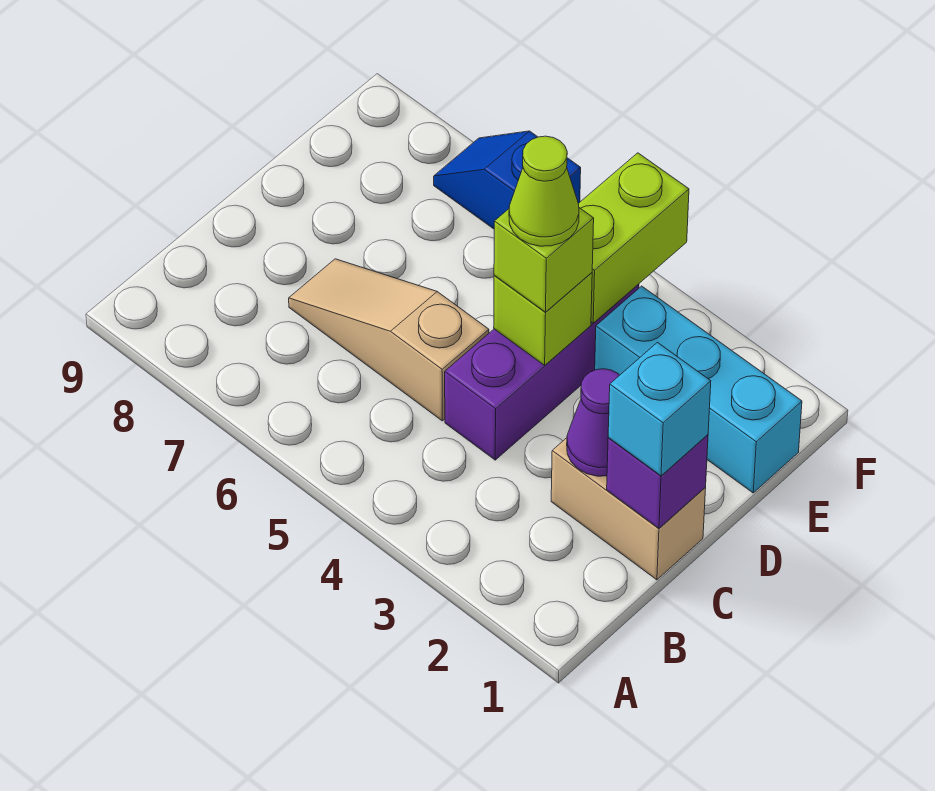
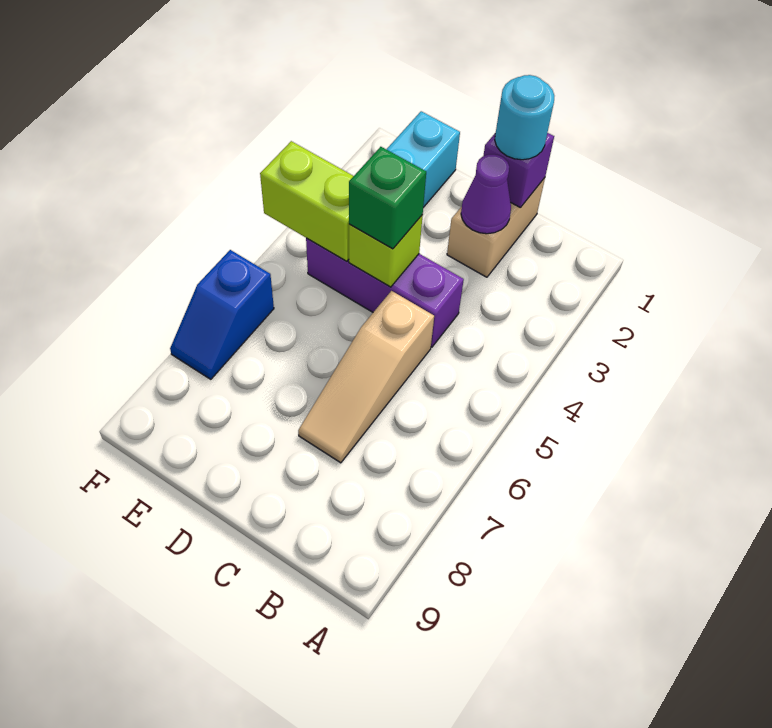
cyan 1x1 brick [608,342,711,476] -> cyan 1x1 round brick [495,75,554,160]
lime 1x1 brick [494,208,594,312] -> green 1x1 brick [349,147,426,249]
lime 1x1 cone [509,136,579,246] -> none

